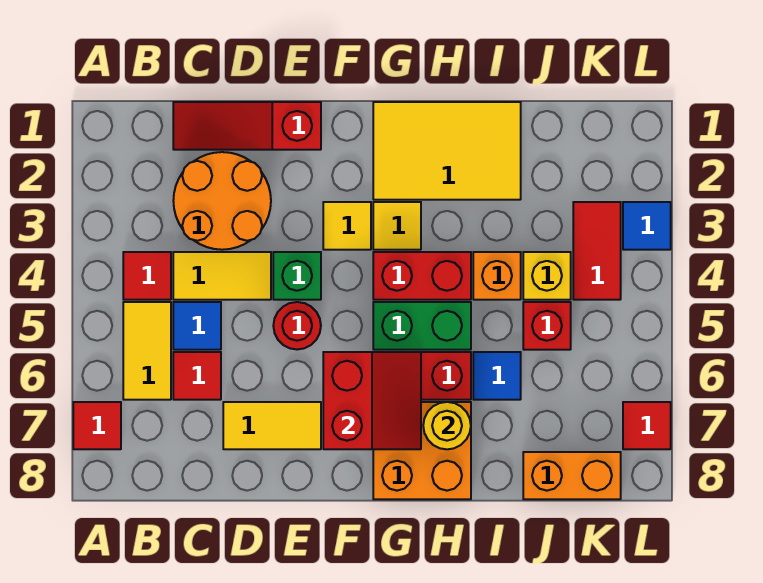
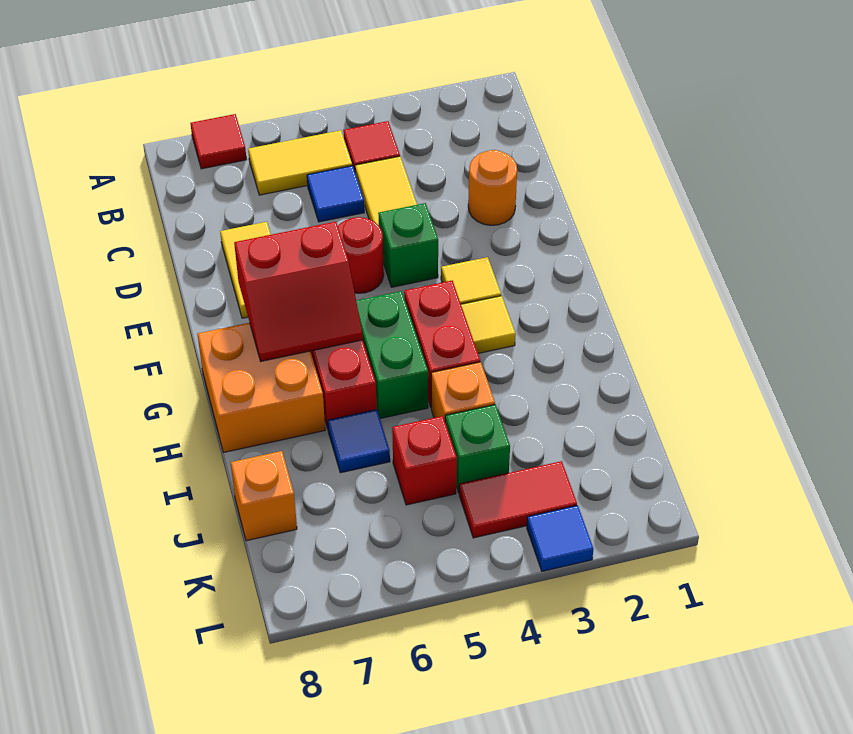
red 1x3 slope [173,102,321,150] -> none
orange 2x2 round brick [173,152,271,250] -> orange 1x1 round brick [468,150,517,225]
red 1x1 tile [173,352,221,400] -> none
yellow 2x3 tile [373,102,521,200] -> none
yellow 1x1 round brick [423,402,471,449] -> none
yellow 1x1 brick [523,252,571,300] -> green 1x1 brick [445,405,510,493]
orange 1x2 brick [523,452,621,499] -> orange 1x1 brick [231,451,297,541]
red 1x1 tile [623,402,671,449] -> none

